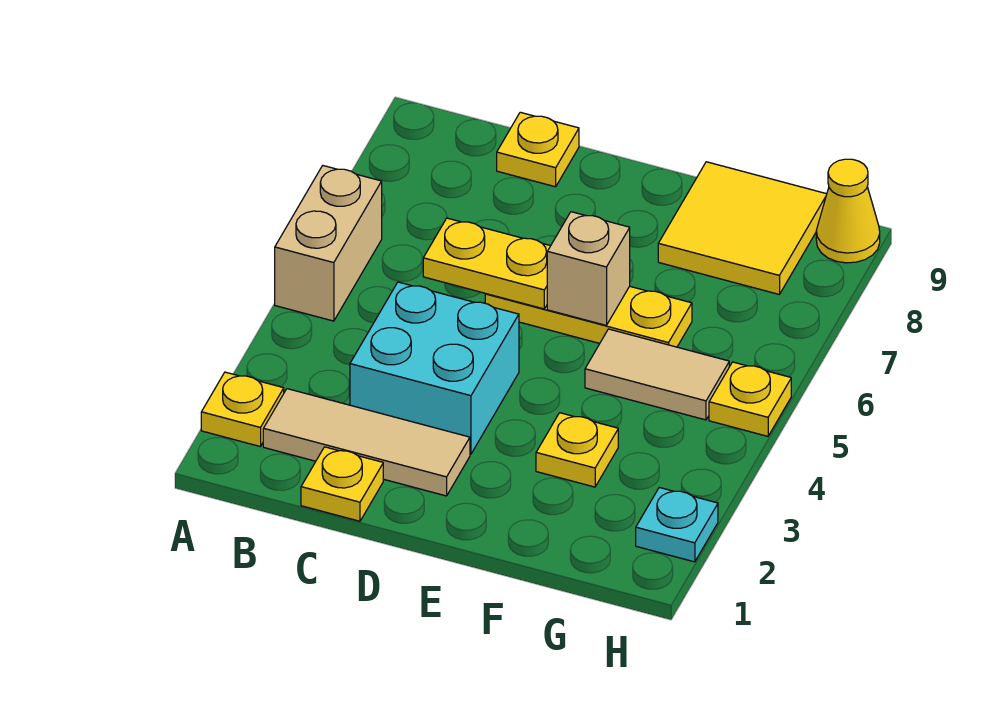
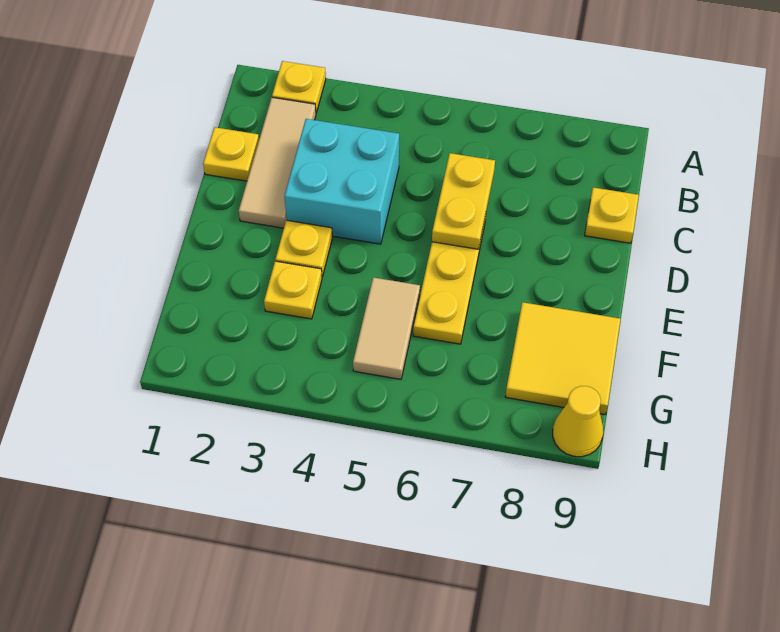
tan 1x2 brick [275,166,382,321] -> none
tan 1x1 brick [547,212,630,325] -> none
cyan 1x1 plate [636,488,718,562] -> none
yellow 1x1 plate [709,362,791,436] -> yellow 1x1 plate moved to [275,220,332,277]

